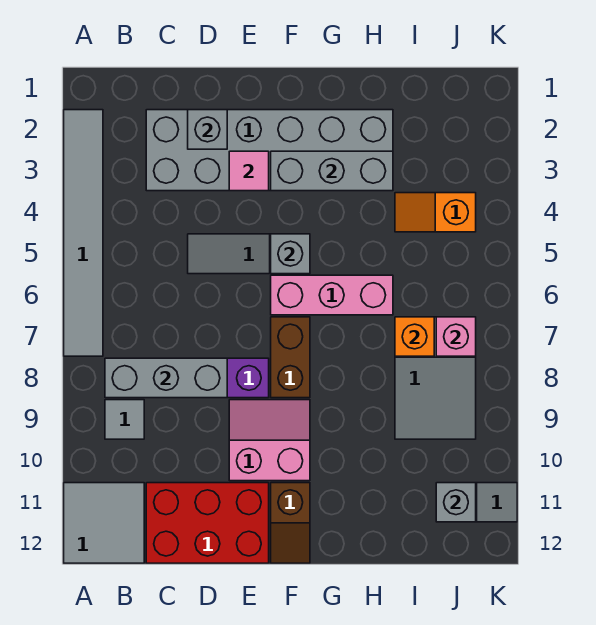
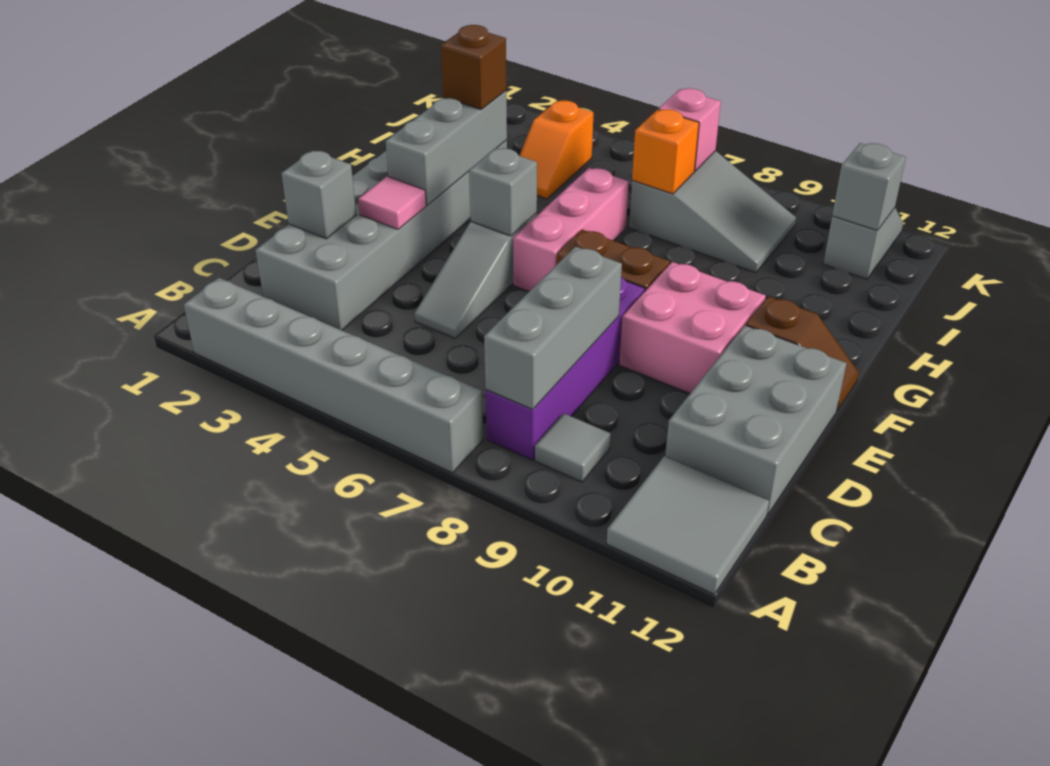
grey 1x6 tile [64,110,103,356] -> grey 1x6 brick [184,278,483,473]
red 2x3 brick [146,483,269,563] -> grey 2x3 brick [665,325,847,515]
pink 2x2 slope [229,400,310,481] -> pink 2x2 brick [619,262,766,393]
none -> brown 1x1 brick [441,25,506,109]

